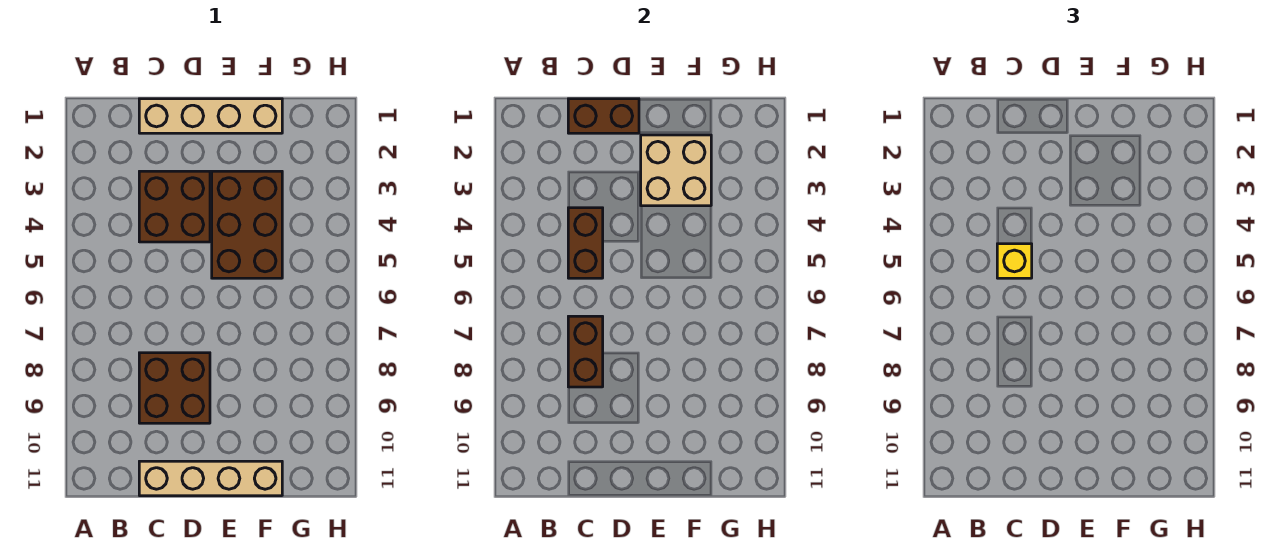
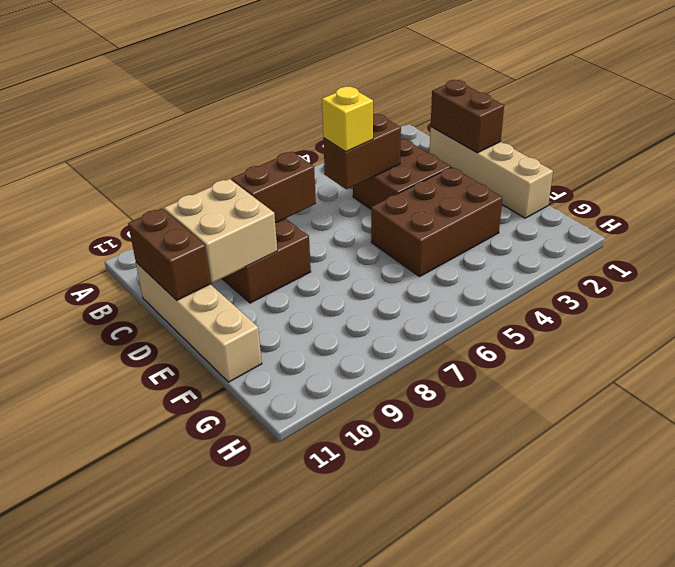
none -> brown 1x2 brick [128,209,210,300]
tan 2x2 brick [641,135,711,206] -> tan 2x2 brick moved to [164,179,277,283]

